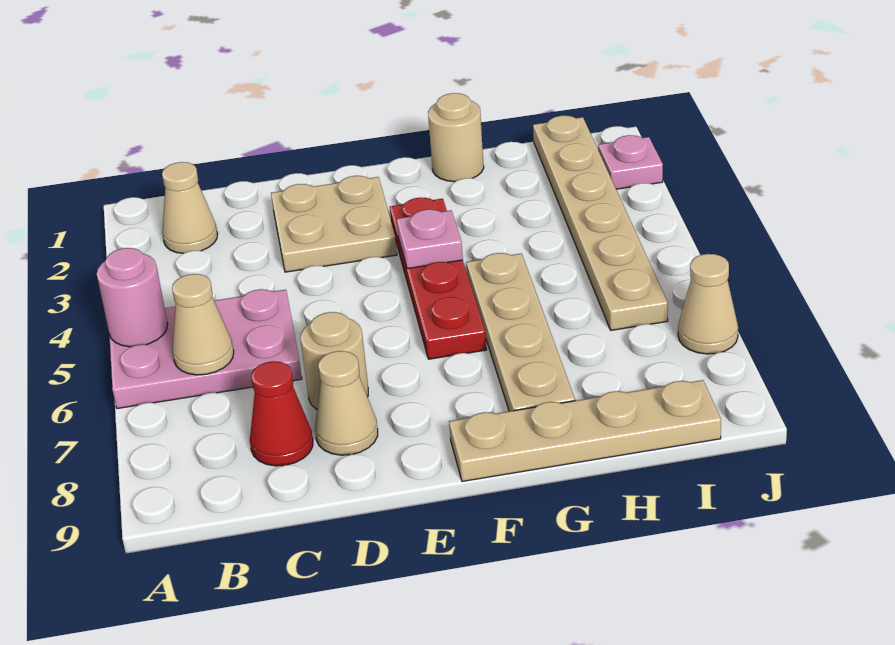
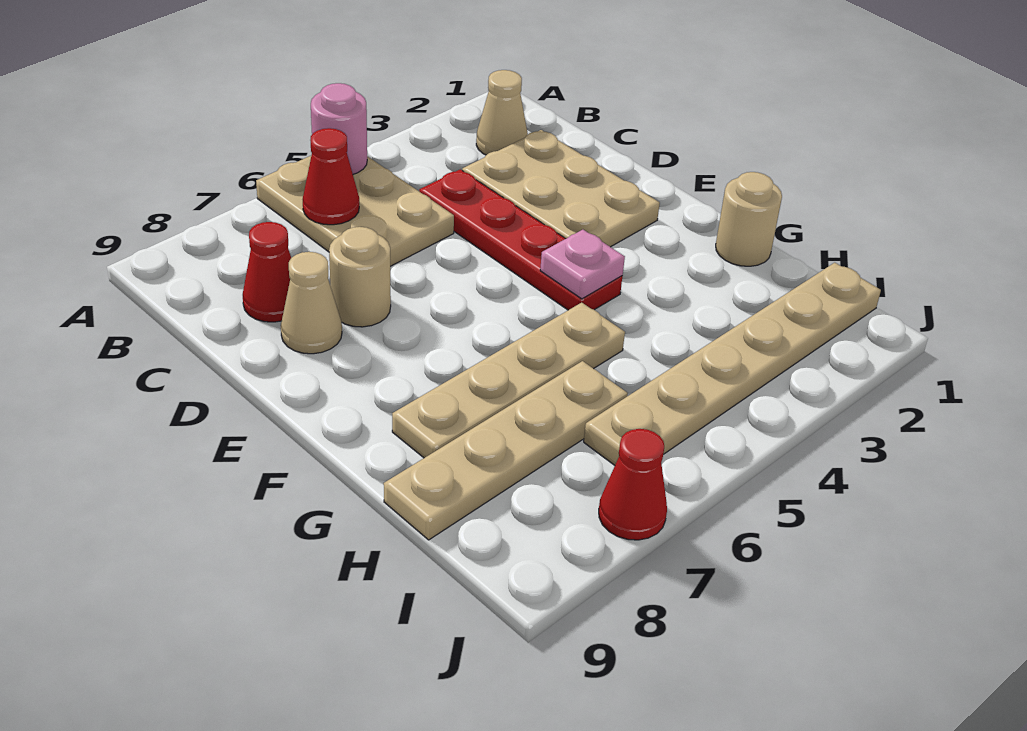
pink 2x3 plate [109,289,302,409] -> tan 2x3 plate [256,156,454,266]
tan 1x1 cone [172,274,234,375] -> red 1x1 cone [303,128,359,225]
tan 2x2 plate [271,176,397,272] -> tan 2x3 plate [462,130,660,247]
red 1x4 plate [390,197,487,359] -> red 1x4 plate turned to [419,169,622,310]
tan 1x4 plate [449,380,721,481] -> tan 1x4 plate turned to [384,361,628,540]
pink 1x1 plate [598,135,663,189] -> none
tan 1x1 cone [678,254,738,354] -> red 1x1 cone [599,429,667,540]

